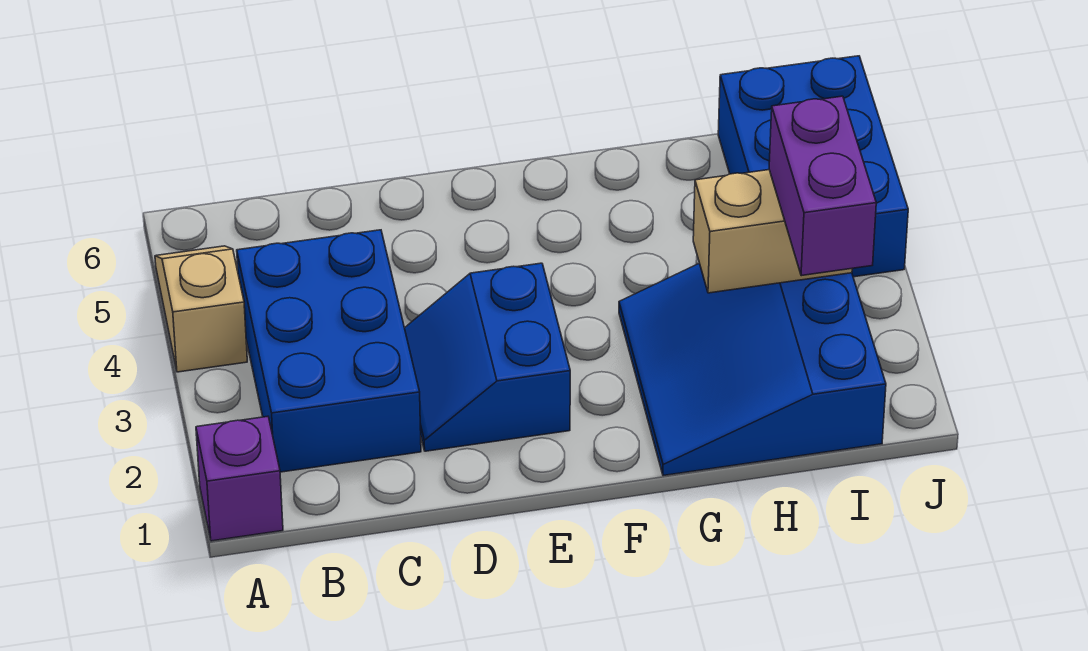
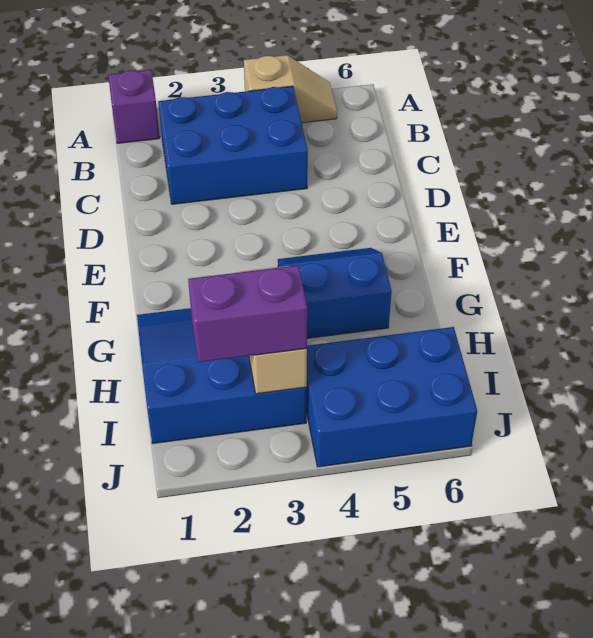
blue 2x2 slope [405,263,570,451] -> blue 2x2 slope moved to [278,248,392,338]

